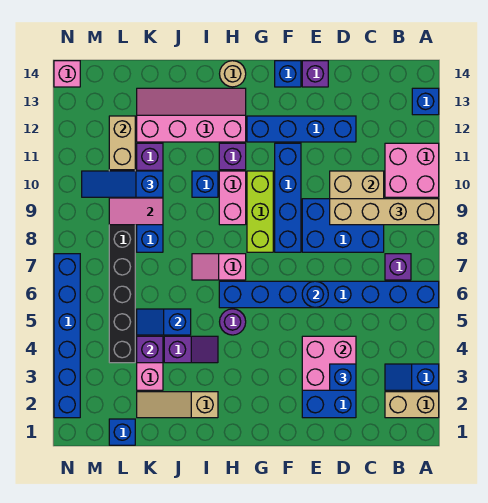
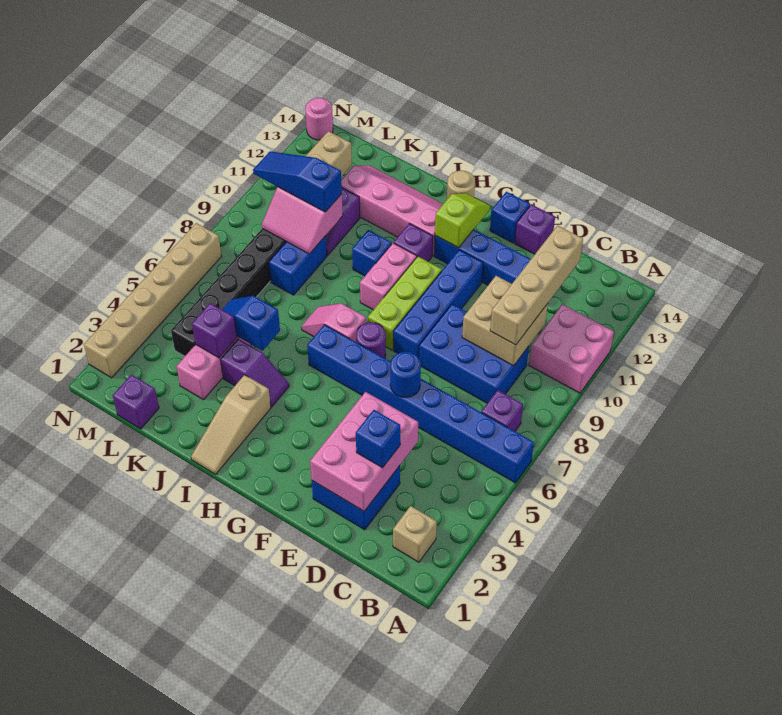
tan 1x2 brick [385,392,439,418] -> tan 1x1 brick [393,506,437,562]
blue 1x2 slope [385,364,439,390] -> none
tan 1x4 brick [330,199,439,225] -> tan 1x4 brick turned to [490,226,583,345]
blue 1x1 brick [412,88,439,115] -> none
pink 2x2 brick [302,336,356,390] -> pink 2x3 brick [310,392,418,511]
none -> lime 1x2 slope [435,193,490,248]
purple 1x1 round brick [220,309,246,335] -> purple 1x1 round brick moved to [356,322,386,358]
tan 1x3 slope [137,392,218,418] -> tan 1x3 slope turned to [191,375,271,474]
blue 1x1 brick [109,419,135,445] -> purple 1x1 brick [113,375,159,429]
blue 1x6 brick [54,254,80,418] -> tan 1x6 brick [84,223,222,378]
pink 1x1 brick [54,61,80,87] -> pink 1x1 round brick [305,98,333,140]

